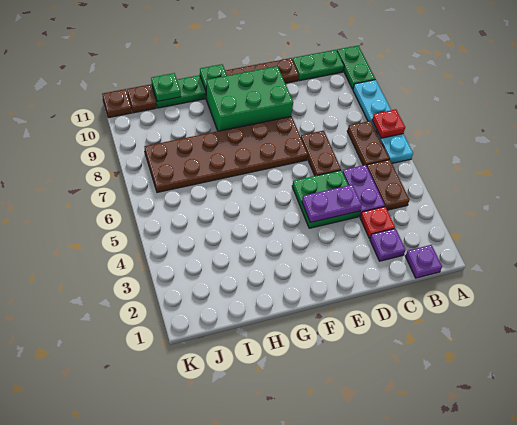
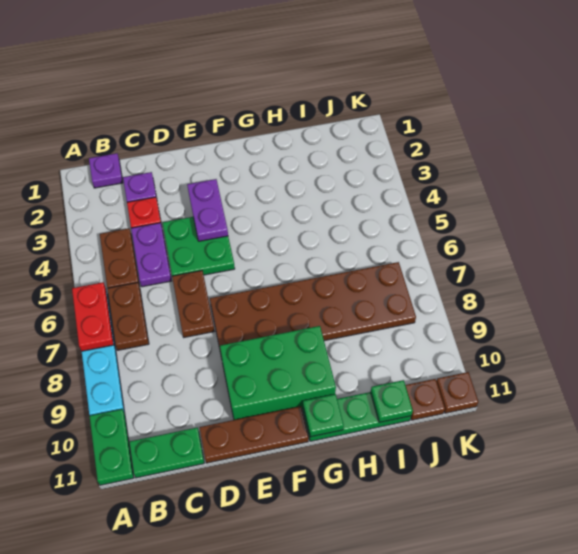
red 1x1 plate [372,109,405,138] -> red 1x2 plate [72,282,114,351]
purple 1x2 plate [302,185,362,223] -> purple 1x2 plate turned to [187,179,228,241]

